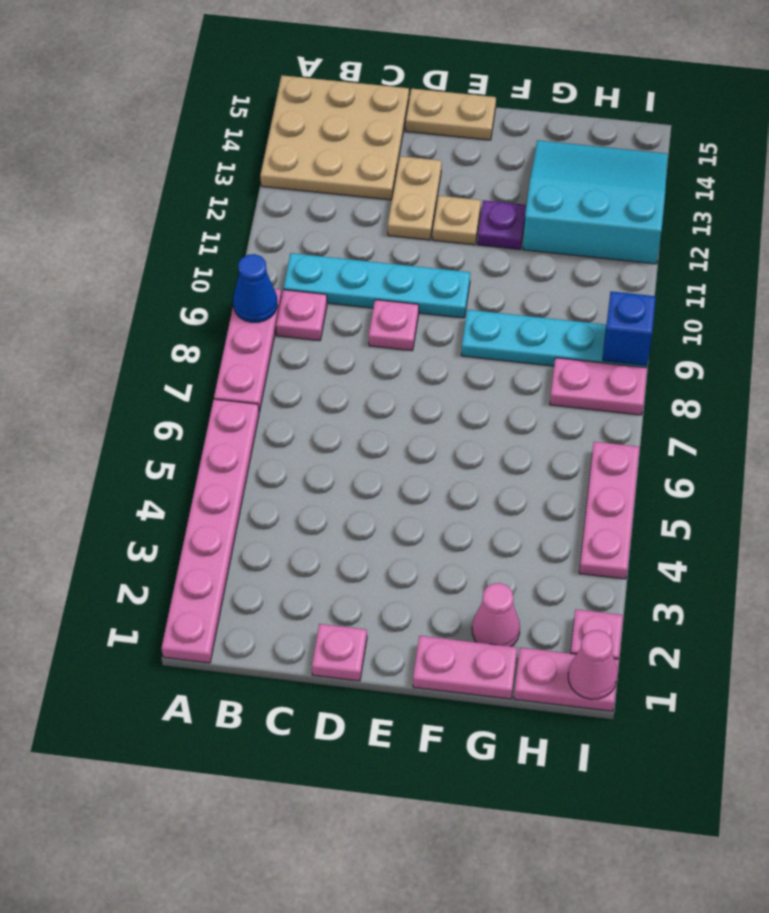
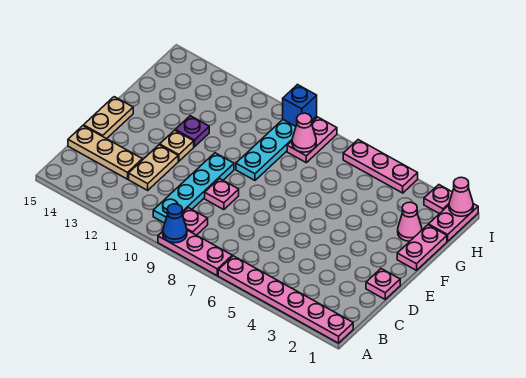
tan 3x3 plate [260,75,409,200] -> tan 1x3 plate [68,126,142,179]
tan 1x2 plate [388,156,442,240] -> tan 1x2 plate turned to [129,145,178,190]
cyan 3x3 slope [523,140,668,264] -> none
none -> pink 1x1 cone [292,113,316,152]

